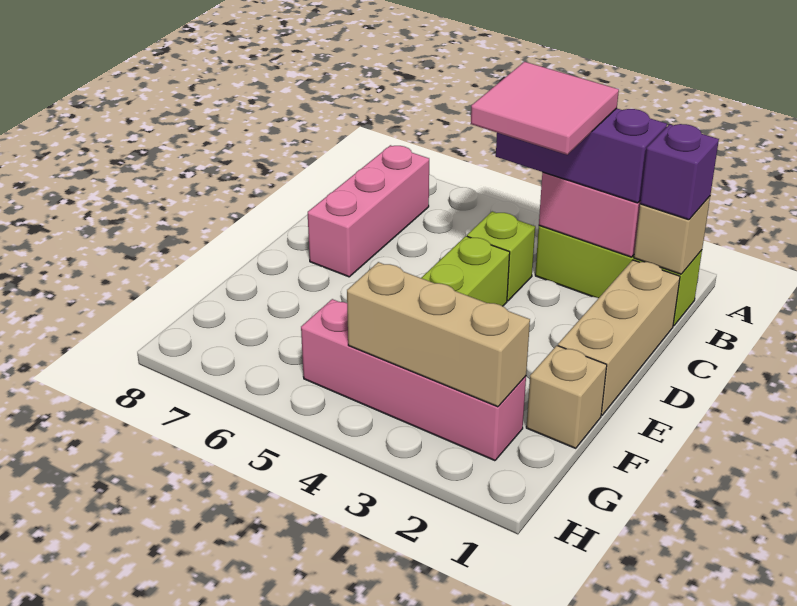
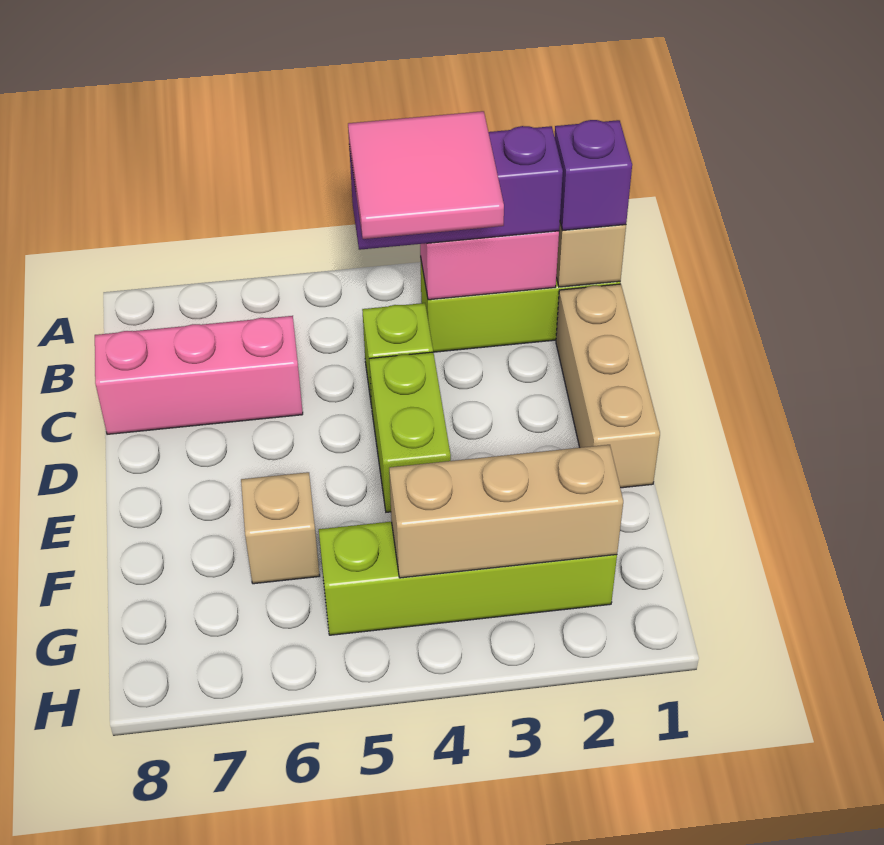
pink 1x3 brick [308,145,429,277] -> pink 1x3 brick turned to [95,316,303,434]
tan 1x1 brick [526,346,607,448] -> tan 1x1 brick moved to [241,472,320,584]
pink 1x4 brick [301,299,526,461] -> lime 1x4 brick [319,522,617,635]

